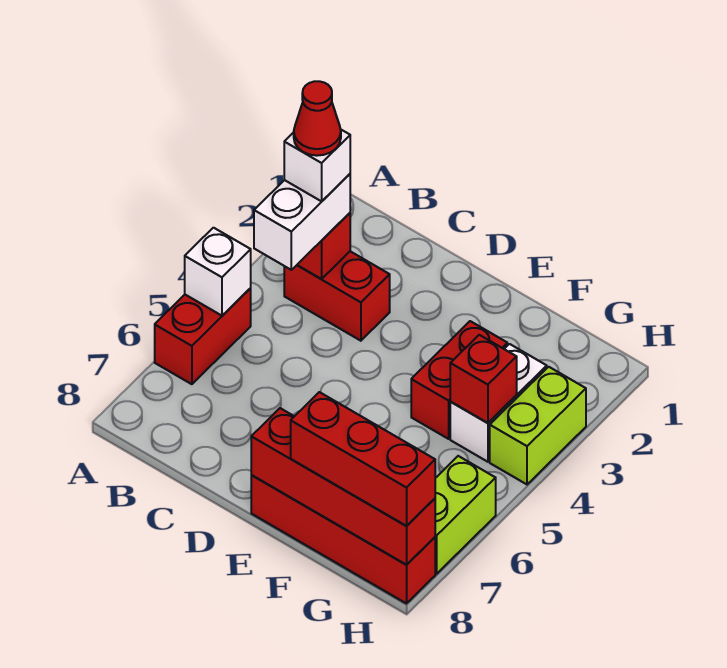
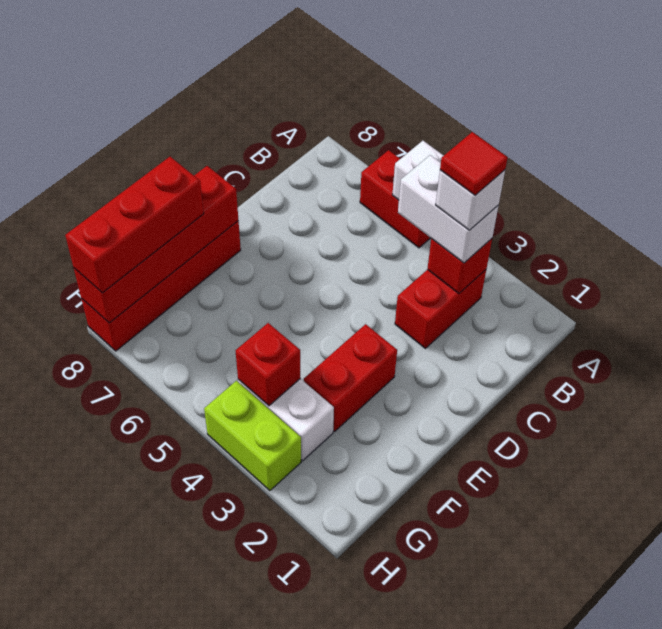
red 1x1 cone [294,81,341,156] -> red 1x1 tile [440,132,508,195]
red 1x2 brick [411,321,507,439] -> red 1x2 brick turned to [304,324,397,431]
lime 1x2 brick [435,456,496,574] -> none

